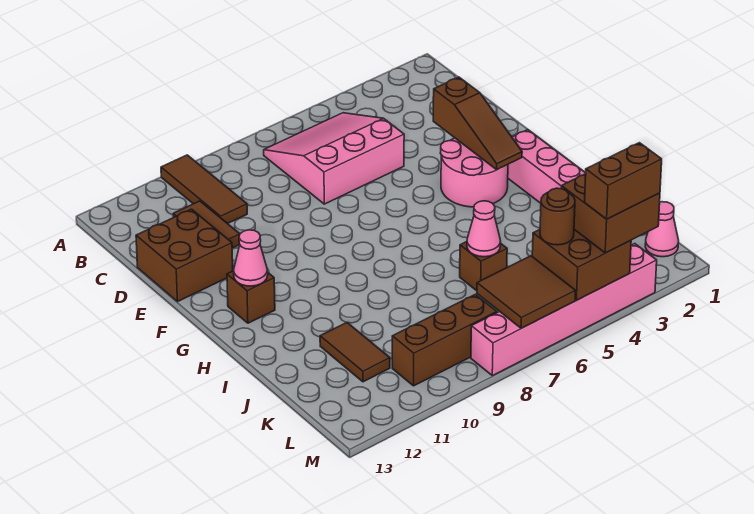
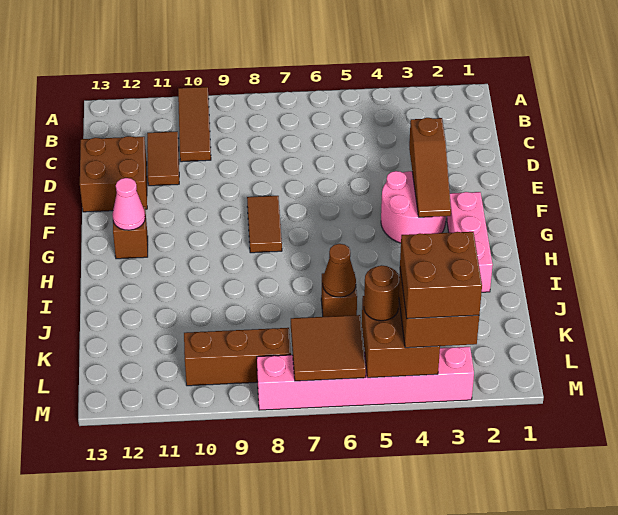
pink 3x3 slope [264,113,404,204] -> none
pink 1x1 cone [467,201,501,257] -> brown 1x1 cone [323,244,356,297]
brown 1x2 tile [320,323,390,382] -> brown 1x2 tile moved to [247,196,282,253]
pink 1x1 cone [645,202,679,257] -> none
brown 1x2 brick [585,143,662,219] -> brown 2x2 brick [400,232,482,319]

